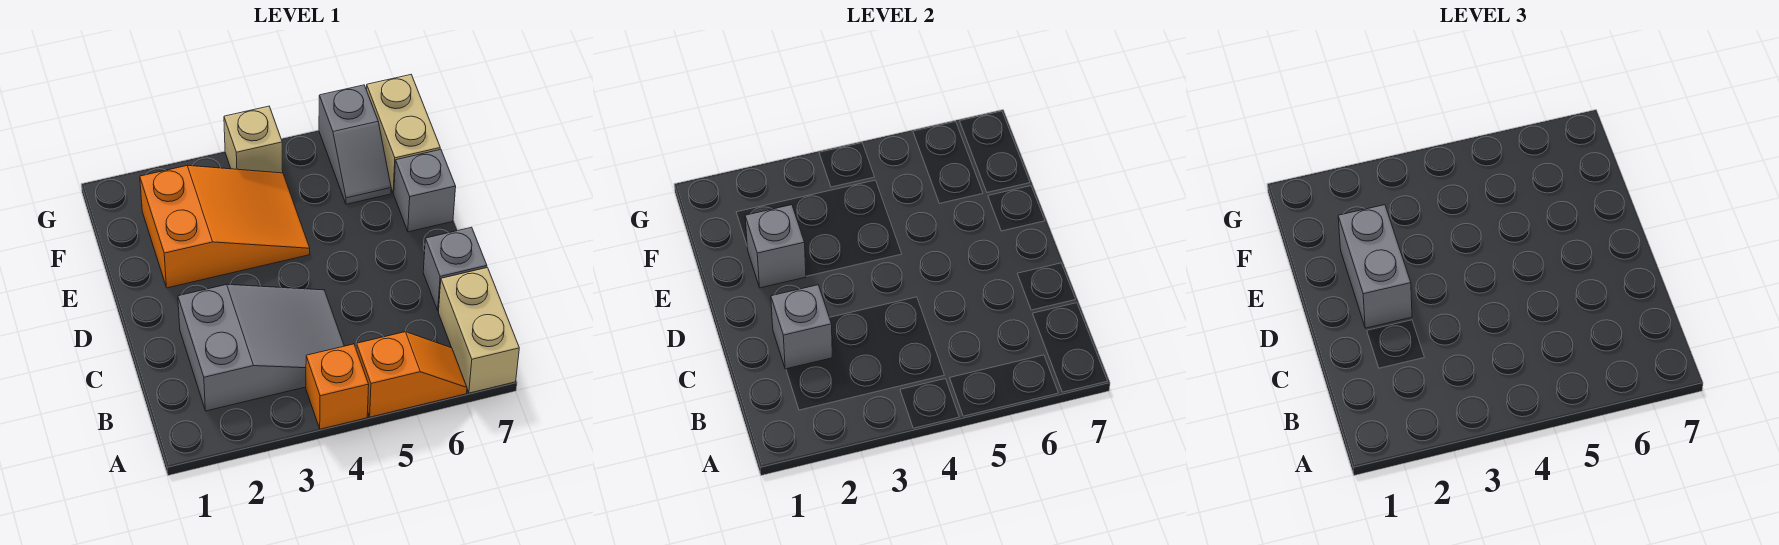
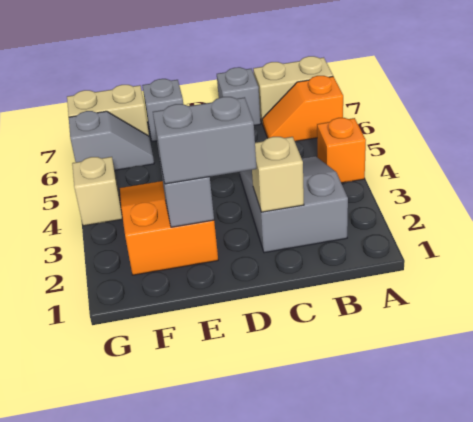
orange 1x2 slope [356,332,467,417] -> orange 1x2 slope turned to [262,76,343,141]
grey 1x1 brick [771,285,832,369] -> tan 1x1 brick [252,137,304,212]

